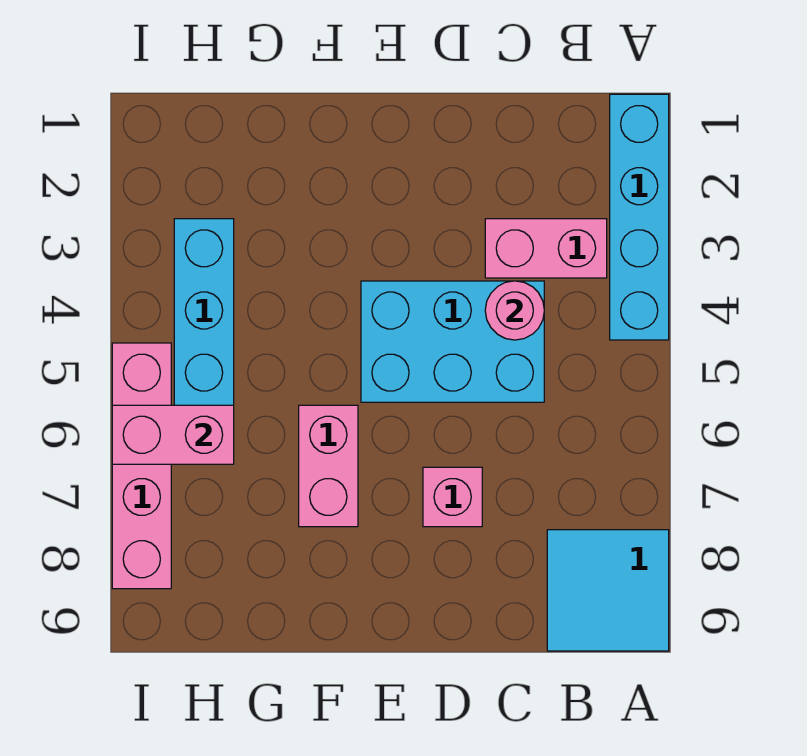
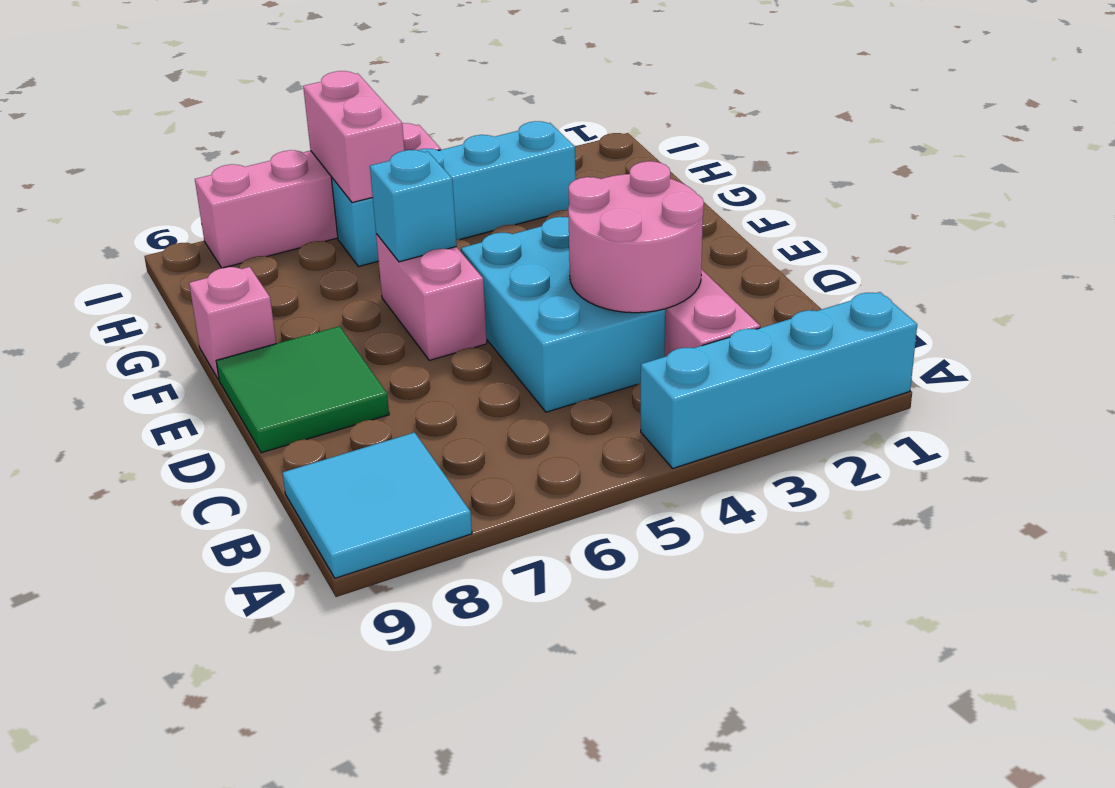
pink 1x1 round brick [485,281,544,340] -> pink 2x2 round brick [568,161,704,313]
pink 1x1 brick [423,467,482,527] -> pink 1x1 brick moved to [189,267,276,380]
none -> green 2x2 tile [216,326,389,453]
pink 1x2 brick [299,405,358,527] -> pink 1x2 brick turned to [376,234,487,360]
none -> cyan 1x1 brick [370,150,457,262]

